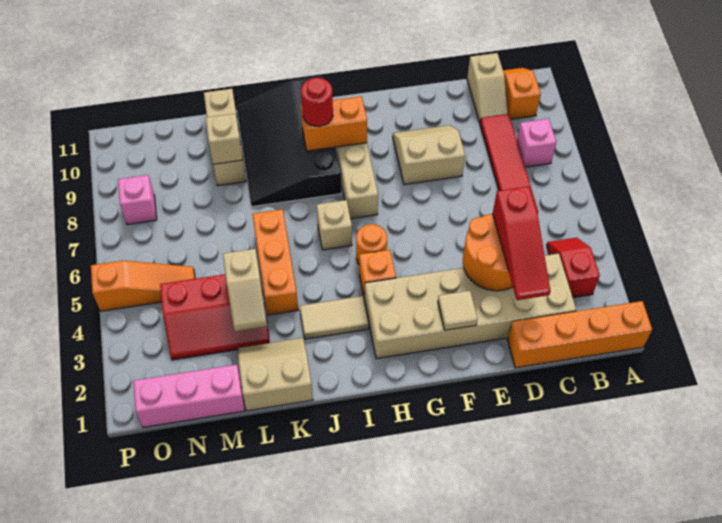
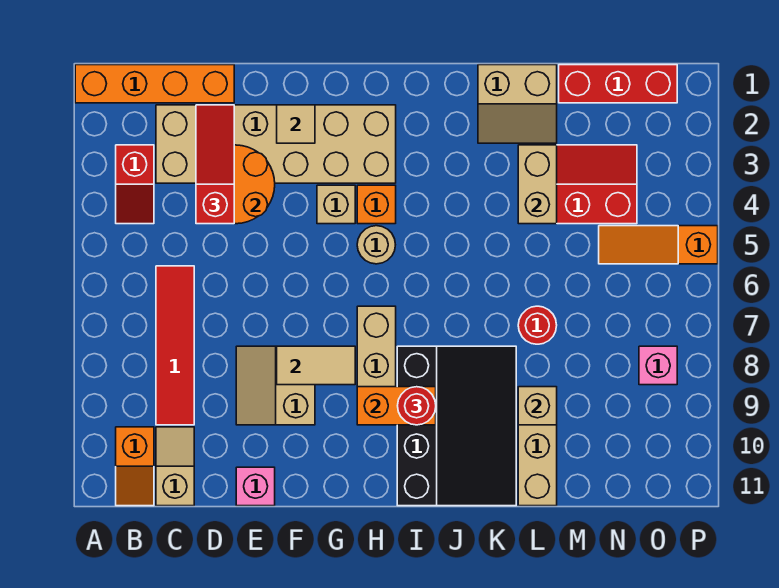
pink 1x1 brick [517,119,556,167] -> pink 1x1 brick moved to [236,467,275,506]
tan 2x2 slope [393,125,465,185] -> tan 2x2 slope turned to [236,346,315,425]
orange 1x1 round brick [356,224,387,264] -> tan 1x1 round brick [357,226,395,264]
tan 1x2 tile [300,296,369,339] -> tan 1x2 tile moved to [277,346,355,385]
tan 1x1 brick [317,200,352,250] -> tan 1x1 brick moved to [317,185,355,224]
orange 1x3 brick [252,209,298,315] -> none
tan 1x2 slope [223,249,267,331] -> tan 1x2 brick [518,145,557,224]
none -> red 1x1 round brick [518,306,557,344]
pink 1x3 brick [133,365,245,427] -> red 1x3 brick [559,65,677,103]

